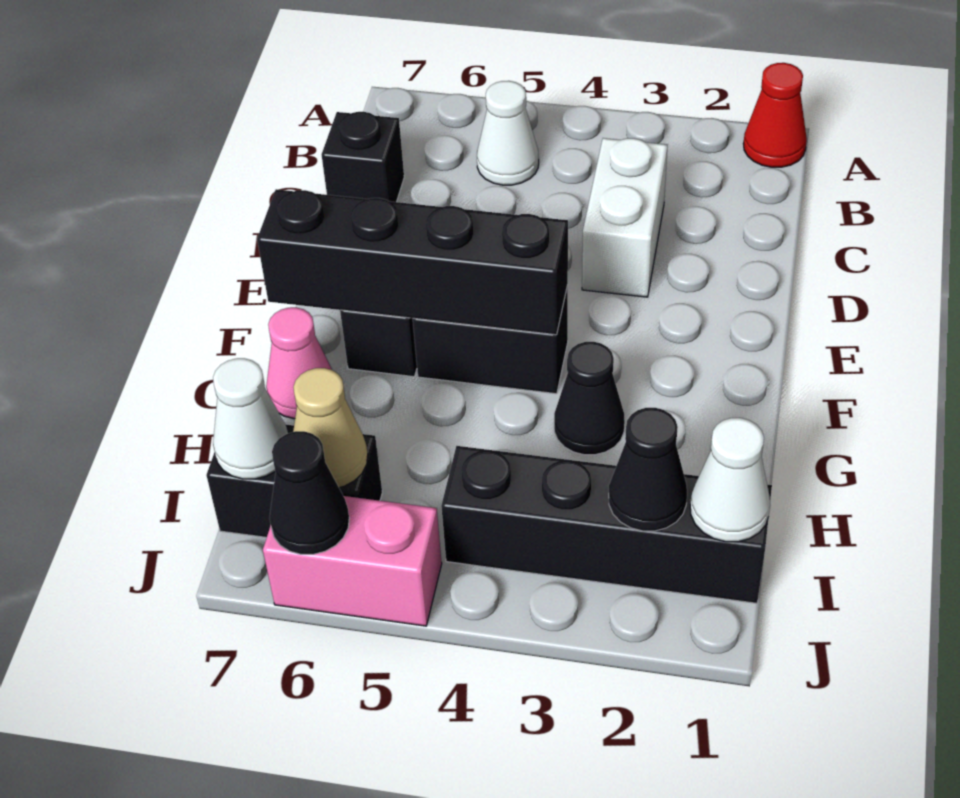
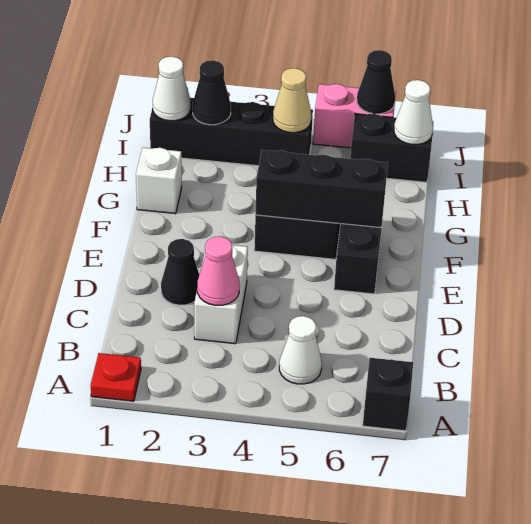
red 1x1 cone [743,63,807,167] -> red 1x1 plate [91,353,141,401]
black 1x1 brick [322,112,404,202] -> black 1x1 brick moved to [363,358,413,431]
black 1x4 brick [257,189,568,335] -> black 1x3 brick [255,150,388,228]
none -> white 1x1 brick [136,148,182,214]
black 1x1 cone [554,342,625,455] -> black 1x1 cone moved to [161,239,199,305]
pink 1x1 cone [266,307,332,419] -> pink 1x1 cone moved to [197,236,240,305]
tan 1x1 cone [293,368,368,488] -> tan 1x1 cone moved to [273,68,311,133]

